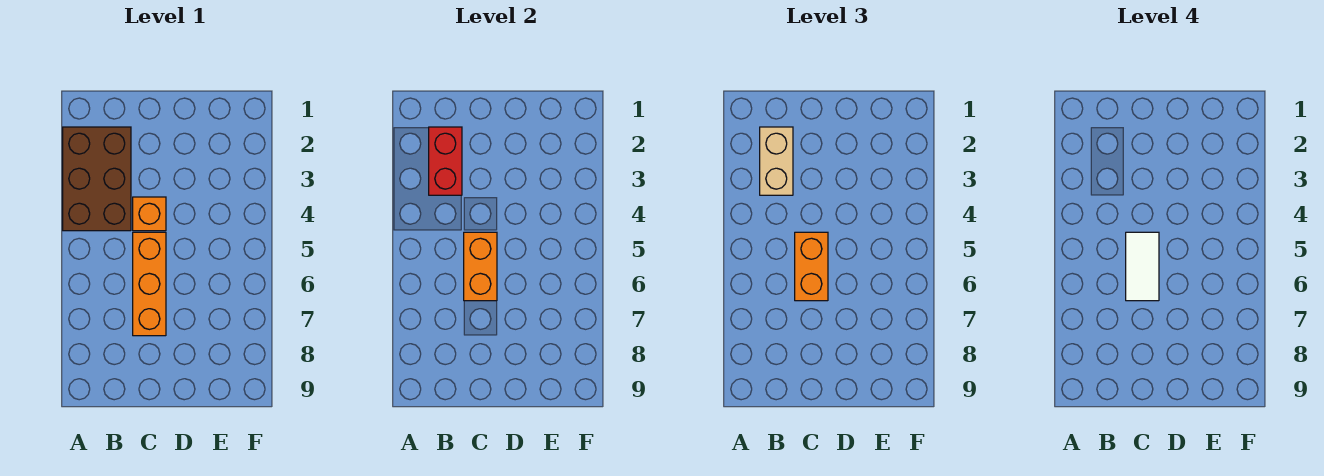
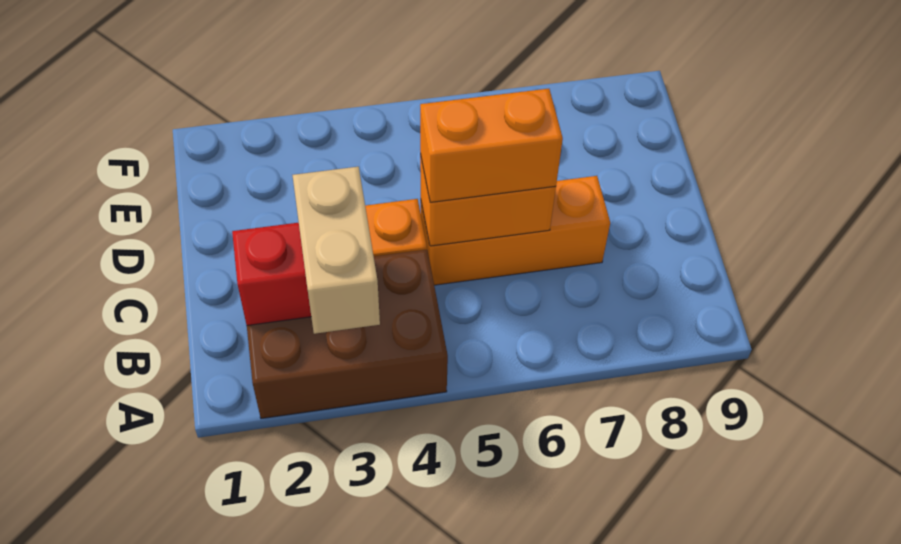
tan 1x2 brick [760,127,793,195] -> tan 1x2 brick turned to [292,167,380,334]
white 1x2 tile [1126,232,1159,301] -> none

